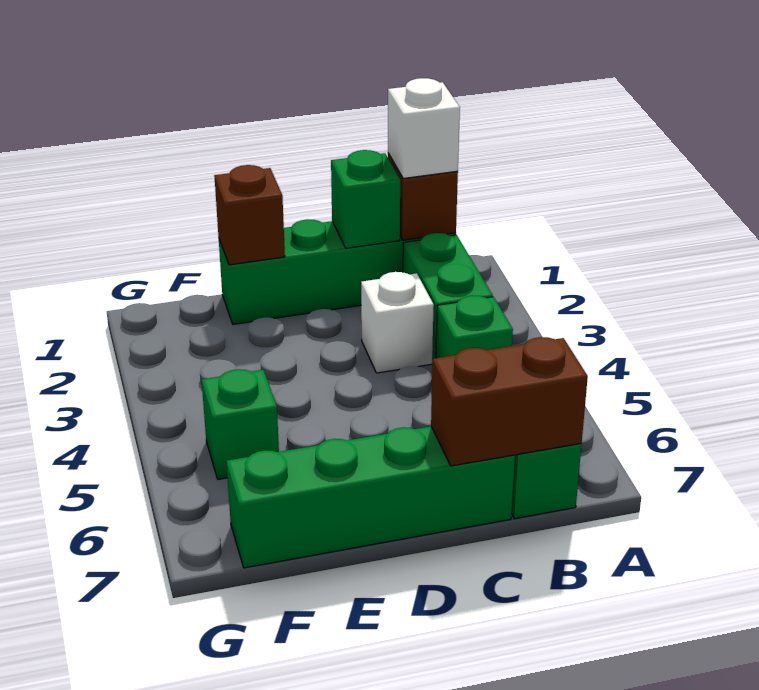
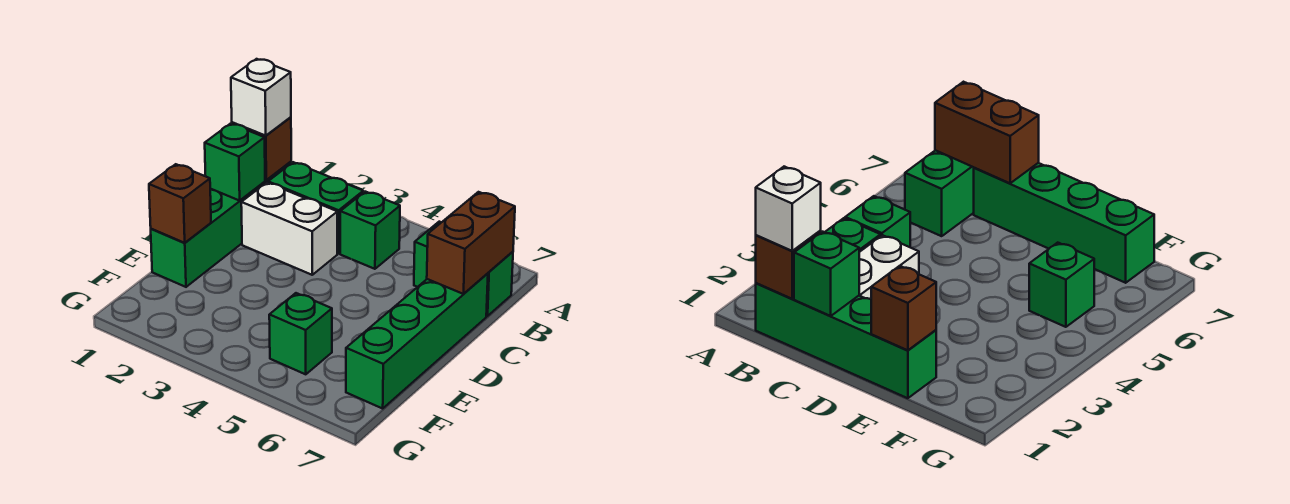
white 1x1 brick [361,272,434,373] -> white 1x2 brick [241,183,337,275]

